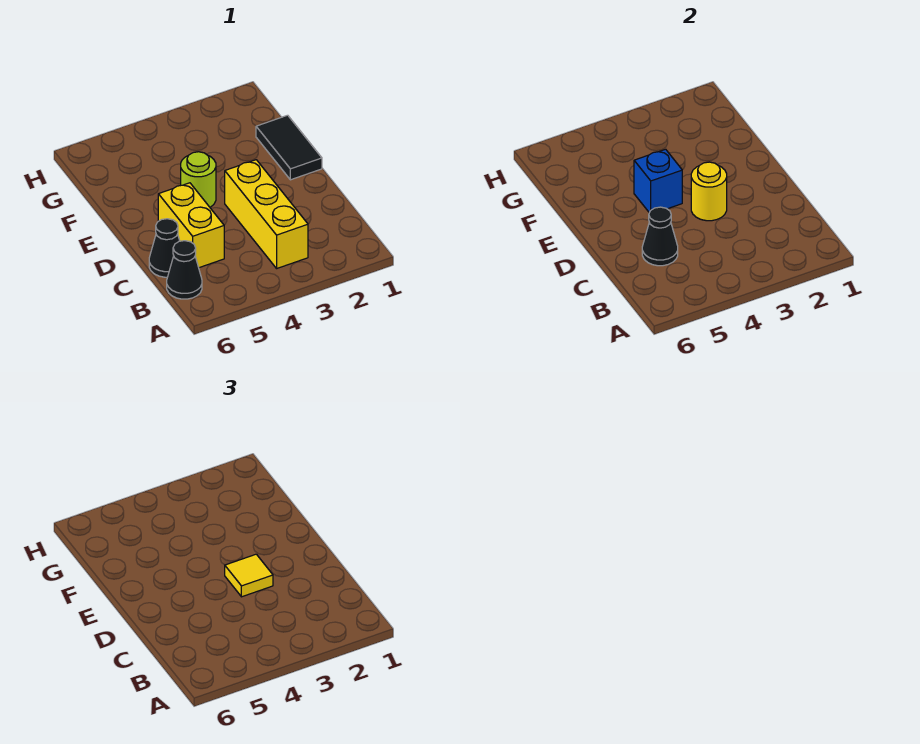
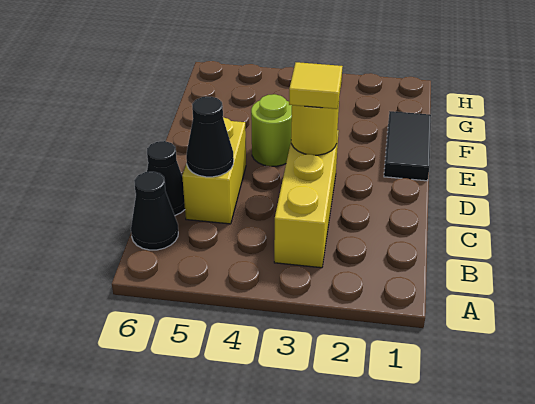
blue 1x1 brick [634,149,682,213] -> none

